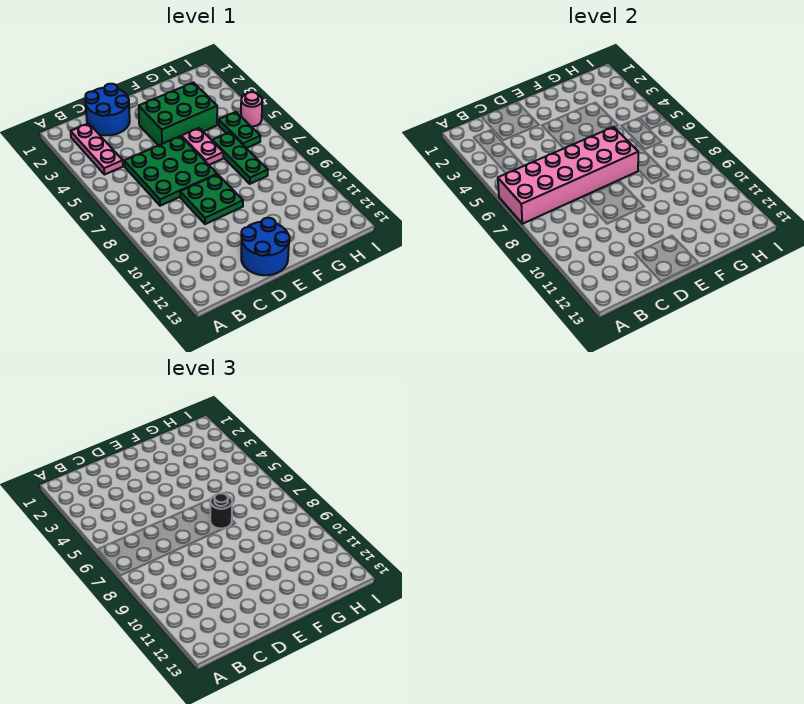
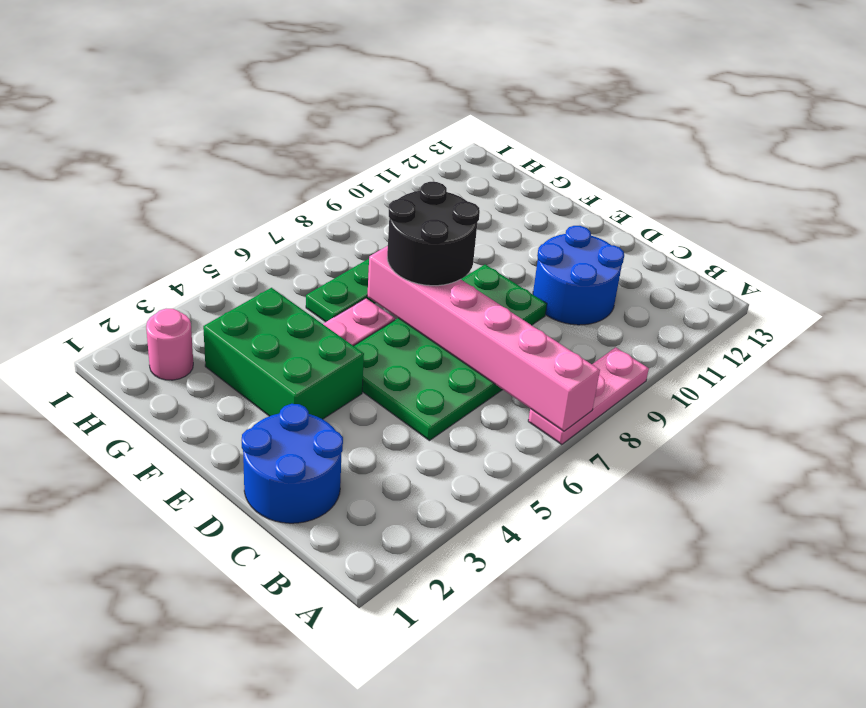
pink 2x6 brick [498,127,638,224] -> pink 1x6 brick [367,246,600,431]
pink 1x3 plate [71,123,123,175] -> pink 1x3 plate moved to [528,347,649,445]
blue 2x2 round brick [241,218,290,275] -> blue 2x2 round brick moved to [533,226,624,325]
black 1x1 round brick [210,493,232,529] -> black 2x2 round brick [387,182,480,286]
green 1x2 plate [219,112,260,148] -> none
pink 1x1 round brick [241,92,262,127] -> pink 1x1 round brick moved to [146,309,193,380]

